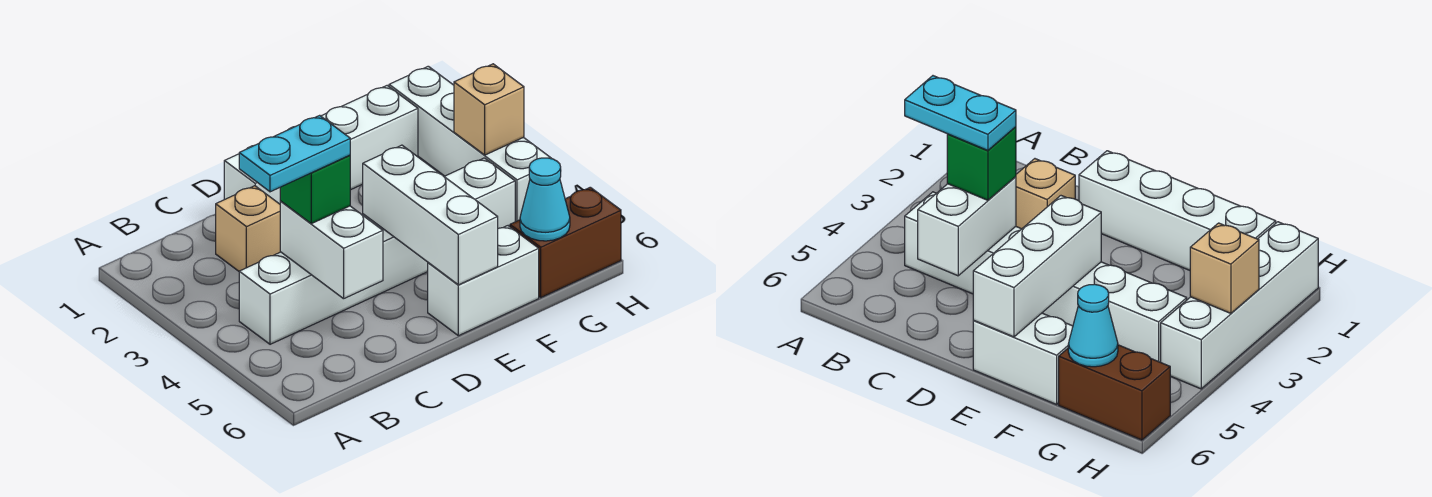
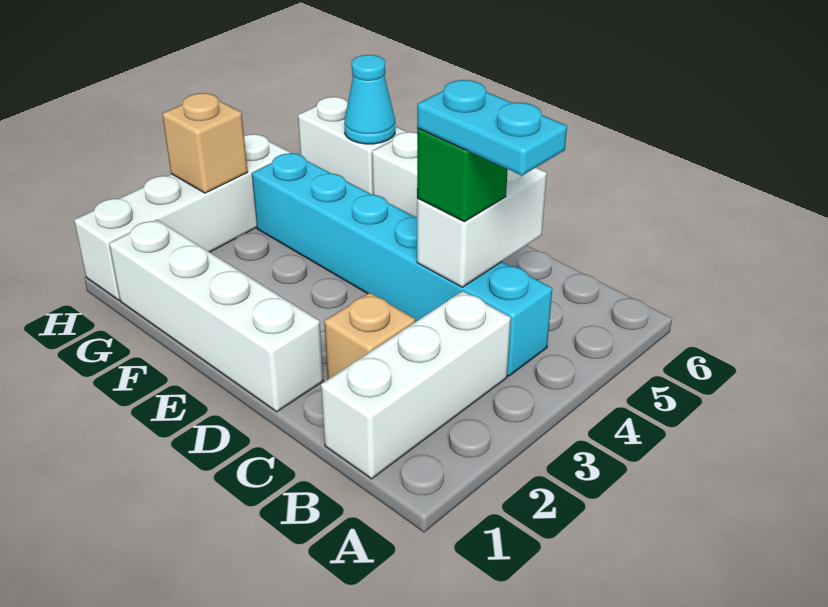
white 1x6 brick [239,158,515,344] -> cyan 1x6 brick [252,153,552,376]
white 1x3 brick [363,145,498,285] -> white 1x3 brick moved to [321,291,511,479]
brown 1x2 brick [510,187,621,297] -> white 1x2 brick [298,97,406,195]

